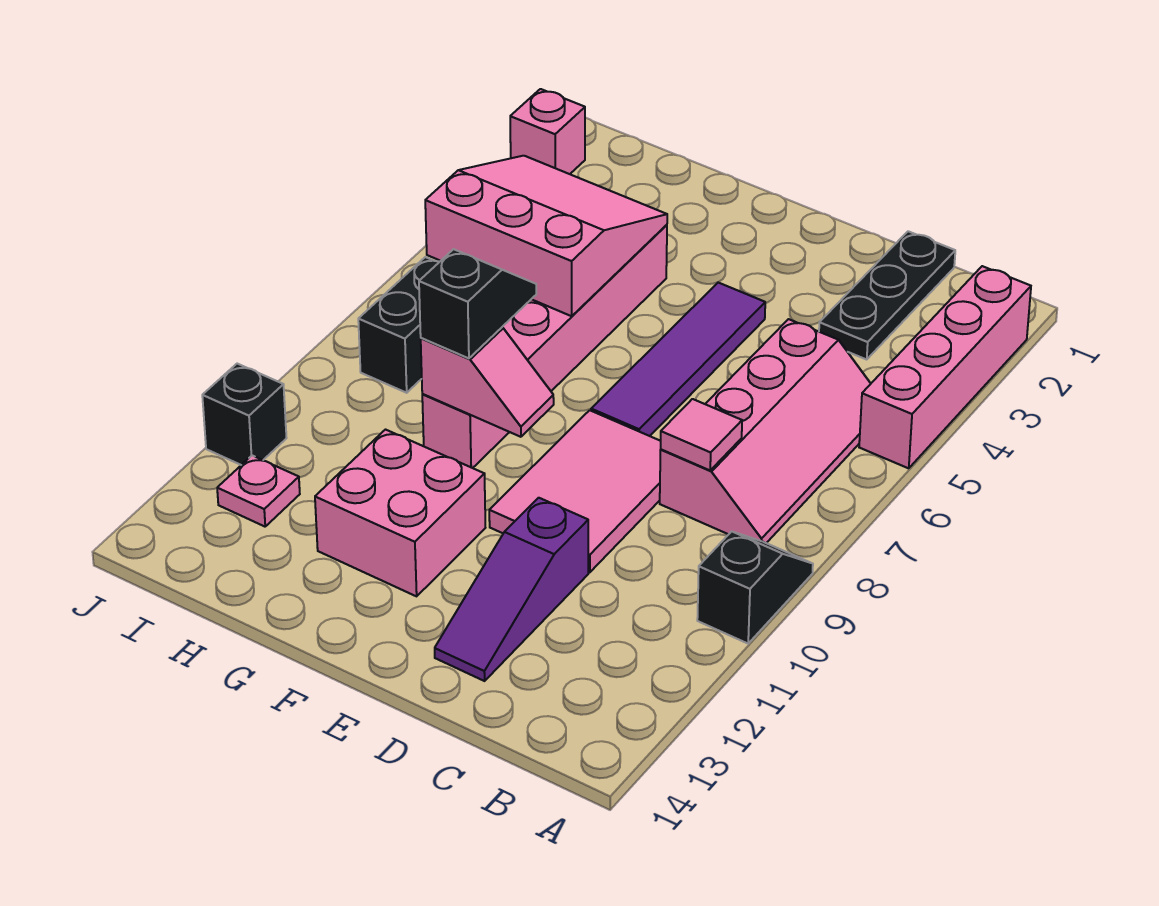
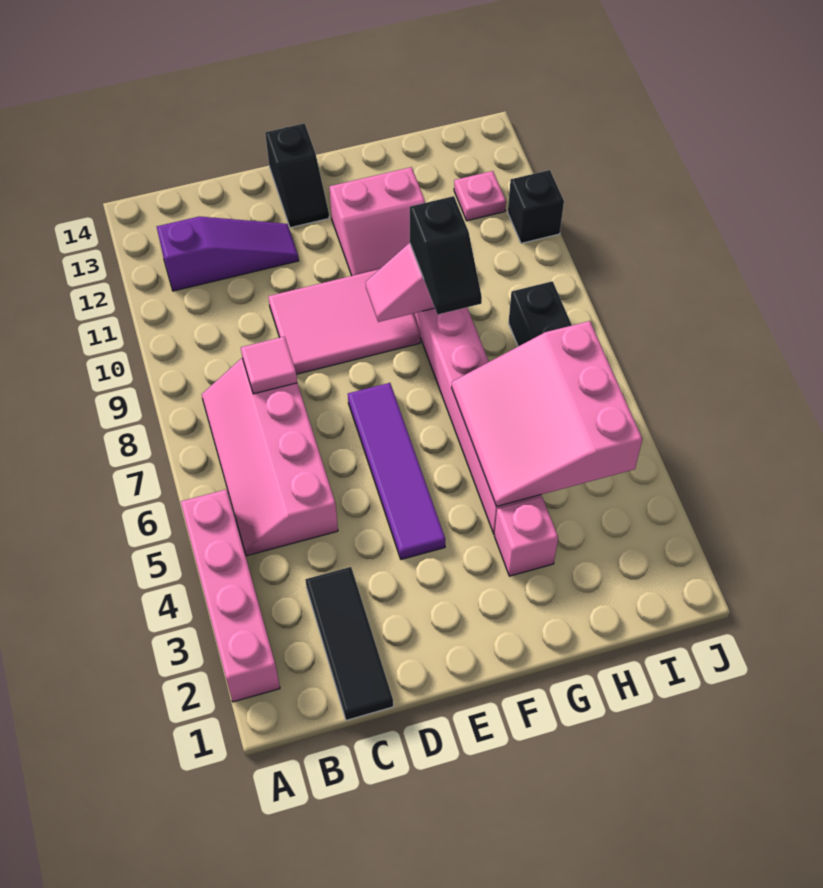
black 1x2 slope [697,531,813,644] -> black 1x2 slope moved to [265,123,329,228]
black 1x3 plate [819,231,955,359] -> black 1x3 tile [305,567,393,720]
pink 2x3 tile [489,410,661,572] -> pink 2x3 tile turned to [268,269,420,374]
purple 1x3 slope [435,498,588,681] -> purple 1x3 slope turned to [157,217,299,291]
pink 2x2 brick [315,430,485,596] -> pink 2x2 slope [330,167,425,276]
pink 3x3 slope [425,156,667,316] -> pink 3x3 slope turned to [452,321,642,507]
pink 1x1 brick [510,89,585,174] -> pink 1x1 brick moved to [494,497,558,576]

